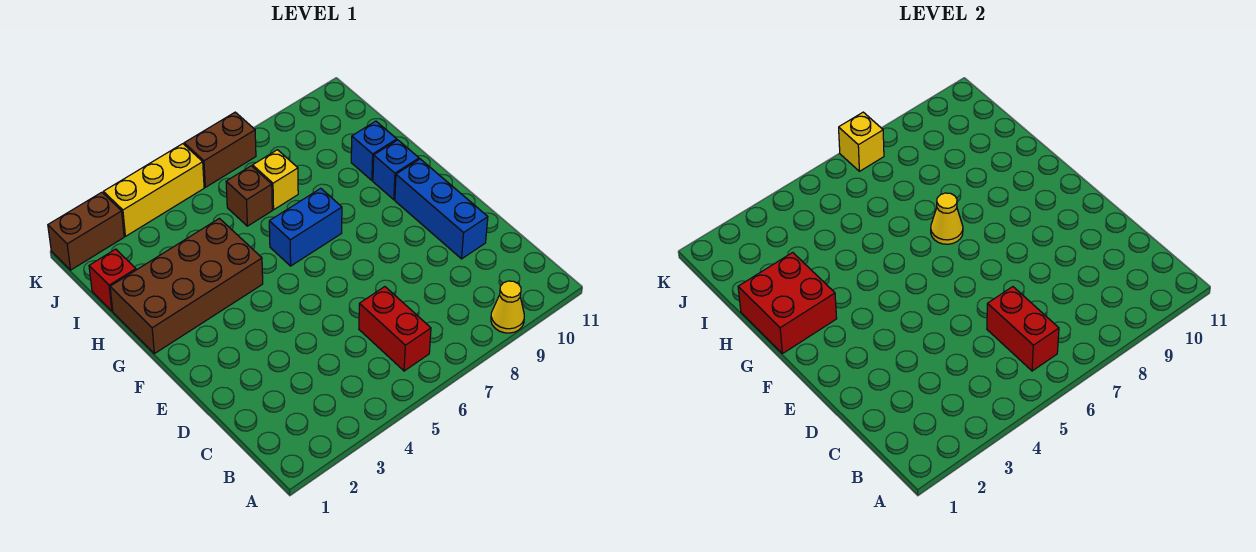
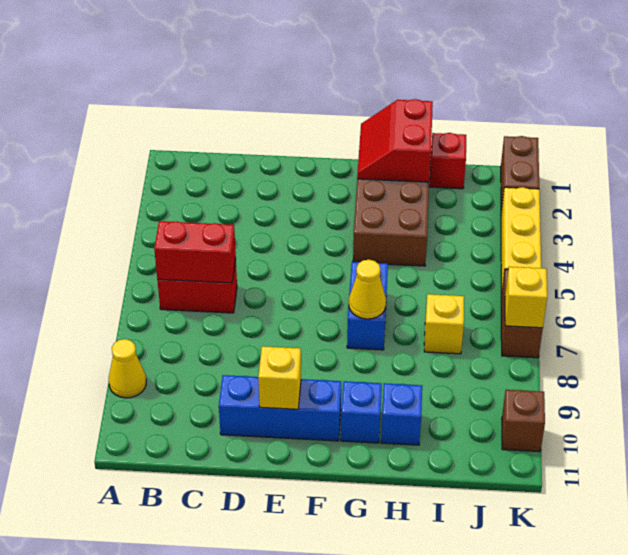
none -> yellow 1x1 brick [258,346,301,409]
red 2x2 brick [738,252,837,354] -> red 2x2 slope [357,99,433,182]
brown 1x1 brick [226,166,272,226] -> brown 1x1 brick moved to [502,390,545,452]

